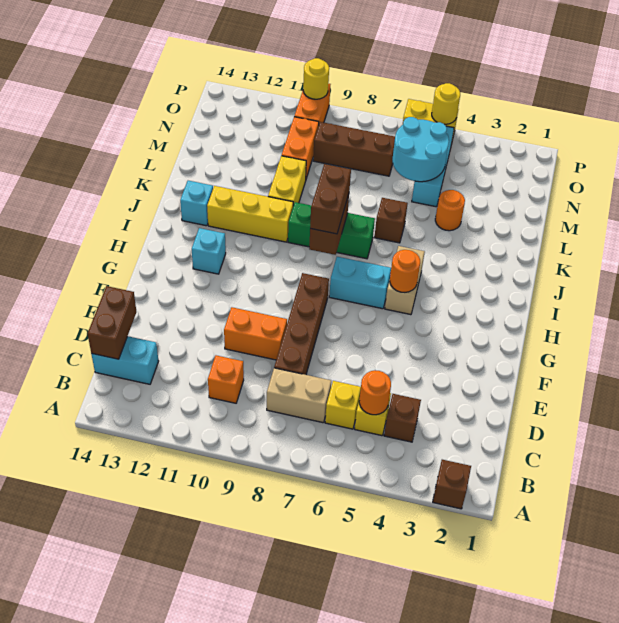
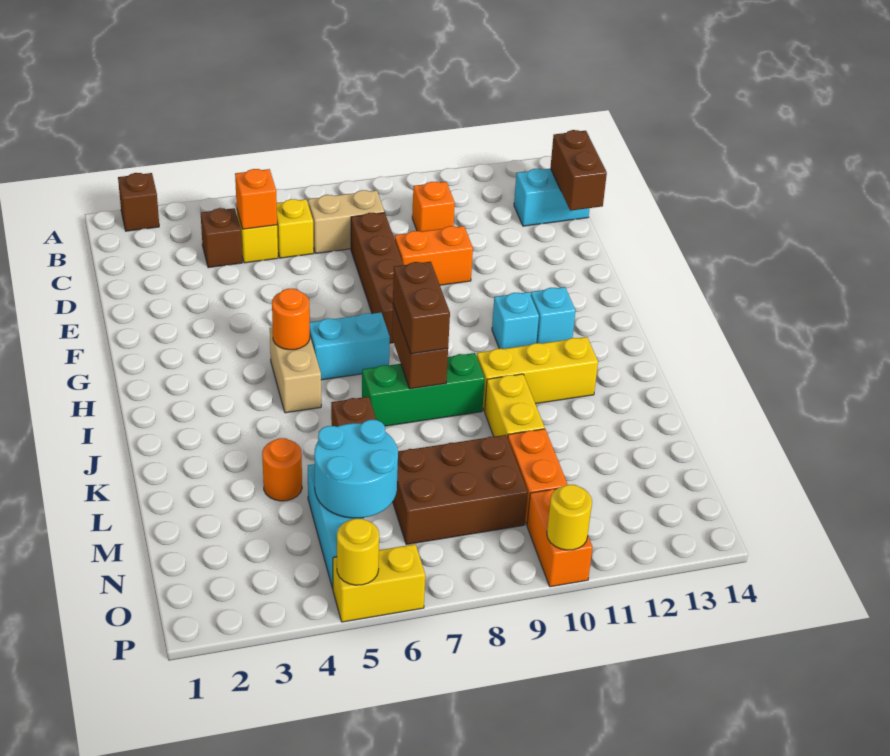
orange 1x1 round brick [359,370,391,415] -> orange 1x1 brick [235,169,277,229]
cyan 1x1 brick [180,181,213,226] -> cyan 1x1 brick moved to [492,292,539,349]
brown 1x3 brick [313,122,395,176] -> brown 2x3 brick [393,435,528,545]

